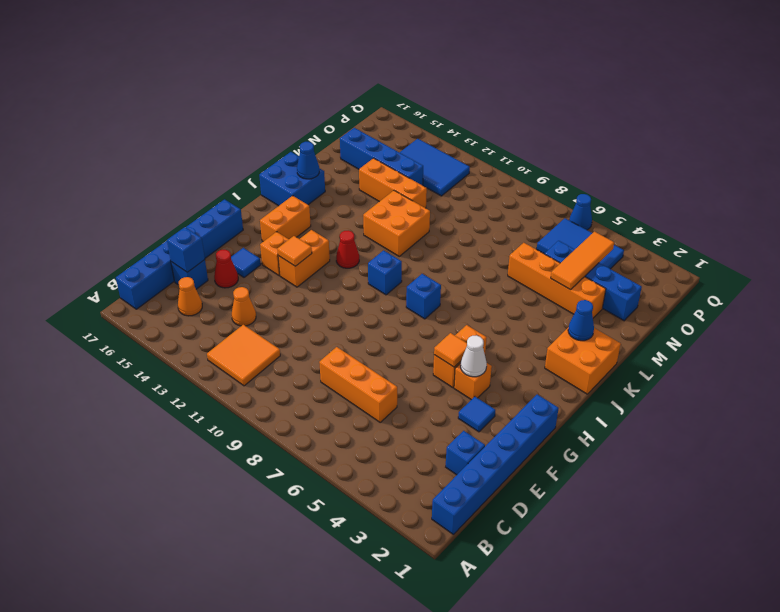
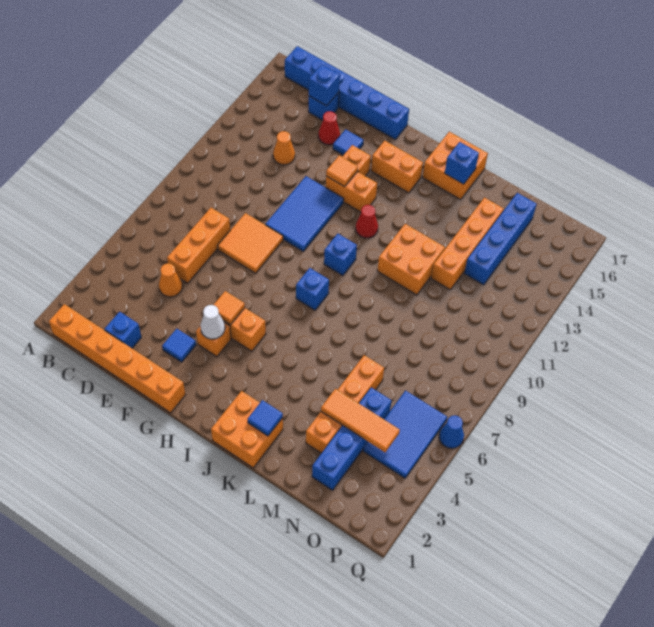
blue 1x6 brick [432,394,559,535] -> orange 1x6 brick [49,304,186,413]
orange 2x2 tile [207,325,280,386] -> orange 2x2 tile moved to [218,213,283,273]
orange 1x1 cone [178,277,202,316] -> orange 1x1 cone moved to [159,263,182,297]
blue 2x2 brick [259,152,325,206] -> orange 2x2 brick [422,132,488,200]
blue 1x1 cone [568,300,594,341] -> blue 1x1 tile [248,400,283,436]
blue 1x1 cone [297,142,319,179] -> blue 1x1 brick [445,142,479,184]
orange 1x3 brick [359,158,427,208] -> orange 1x4 brick [431,197,504,290]
blue 2x3 tile [400,139,470,196] -> blue 2x3 tile moved to [265,176,344,251]

